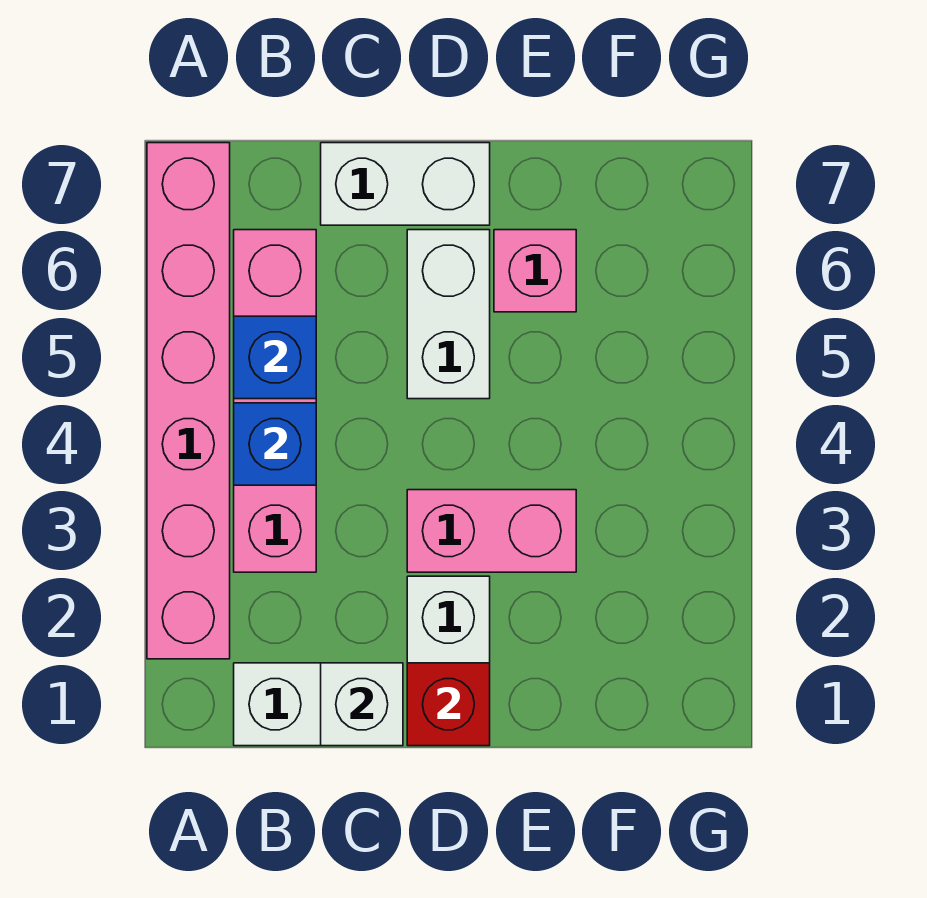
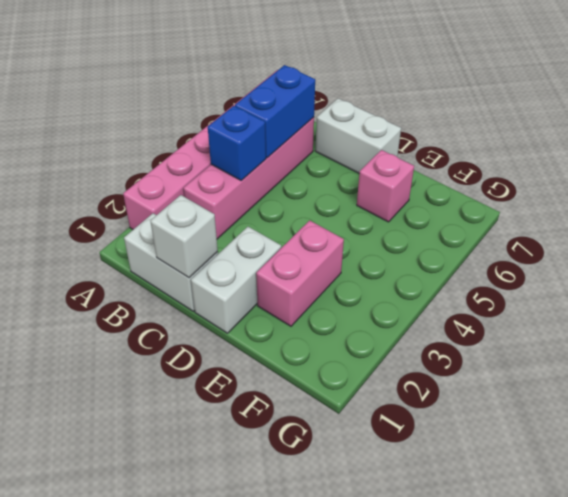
blue 1x1 brick [234,316,316,399] -> blue 1x2 brick [235,65,315,158]
red 1x1 brick [407,663,490,746] -> none
pink 1x2 brick [407,490,576,572] -> pink 1x2 brick turned to [256,220,344,326]
white 1x2 brick [407,230,490,399] -> none

